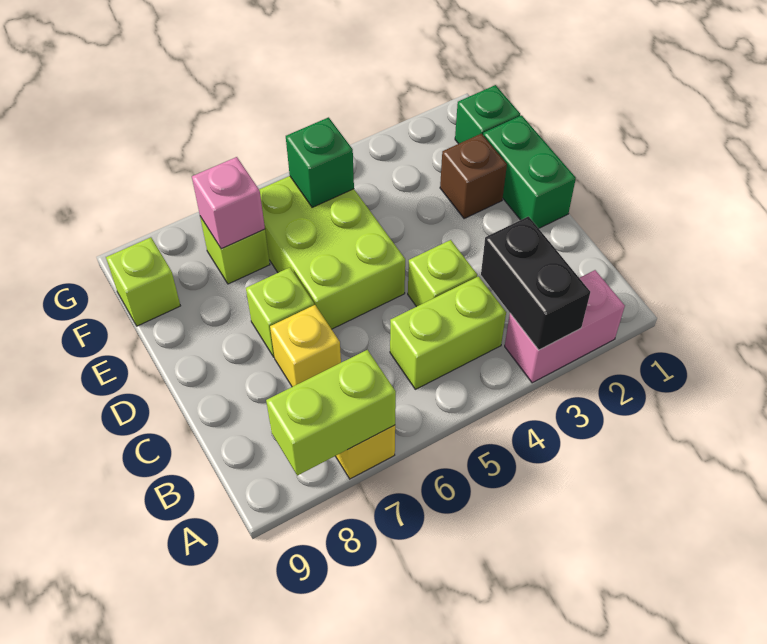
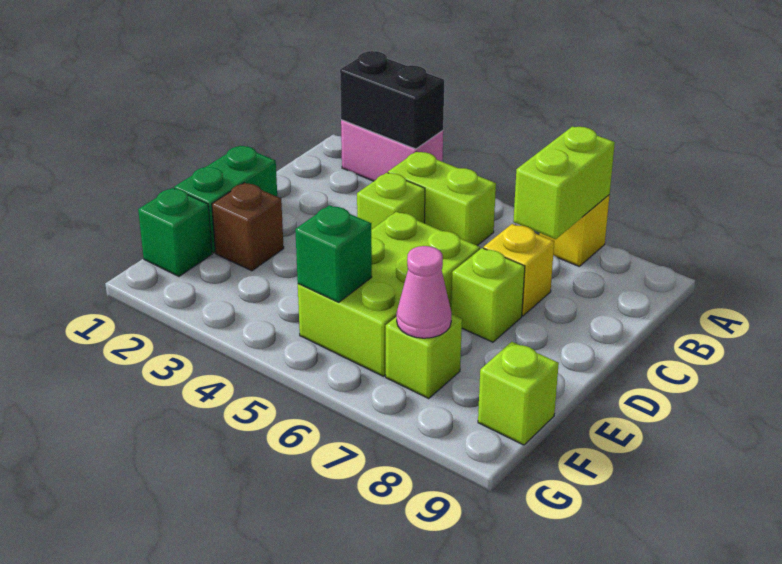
black 1x2 brick [481,217,590,350] -> black 1x2 brick turned to [340,51,444,149]
lime 1x2 brick [266,350,396,476] -> lime 1x2 brick turned to [513,126,615,239]
pink 1x1 brick [192,157,265,249] -> pink 1x1 cone [397,246,451,338]

